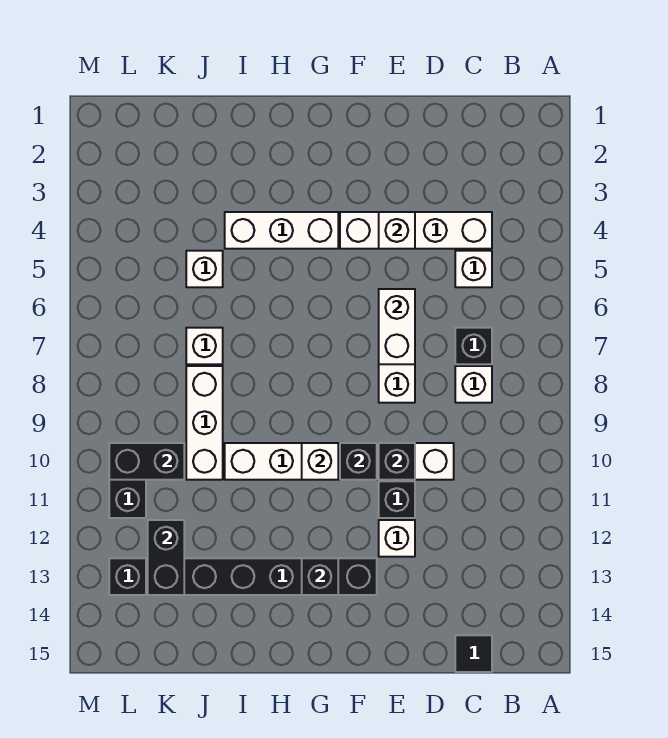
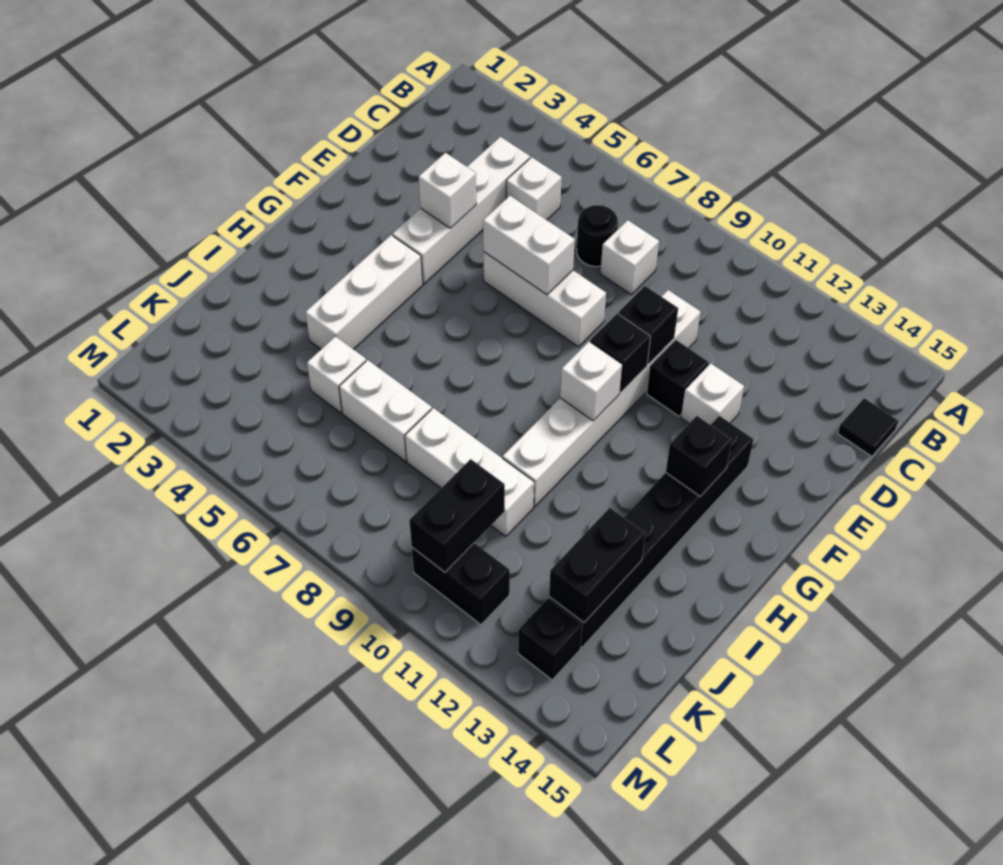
black 1x1 brick [455,328,492,364] -> black 1x1 round brick [577,205,618,267]
white 1x1 brick [186,328,223,364] -> white 1x2 brick [339,360,432,461]
black 1x2 brick [148,520,184,595] -> black 1x2 brick turned to [549,508,645,623]

